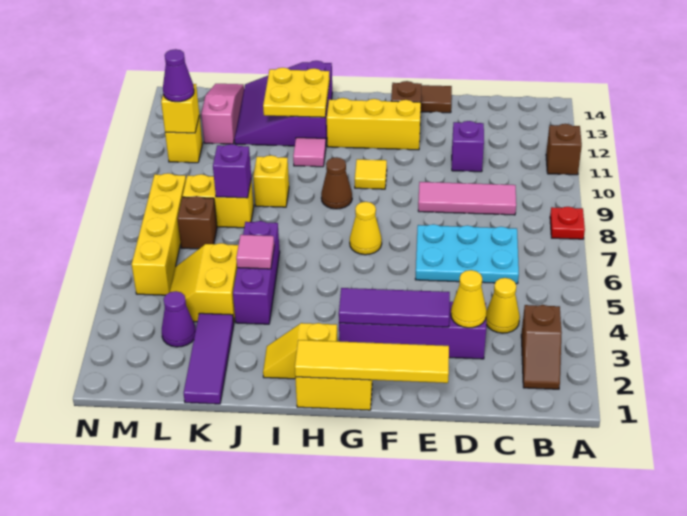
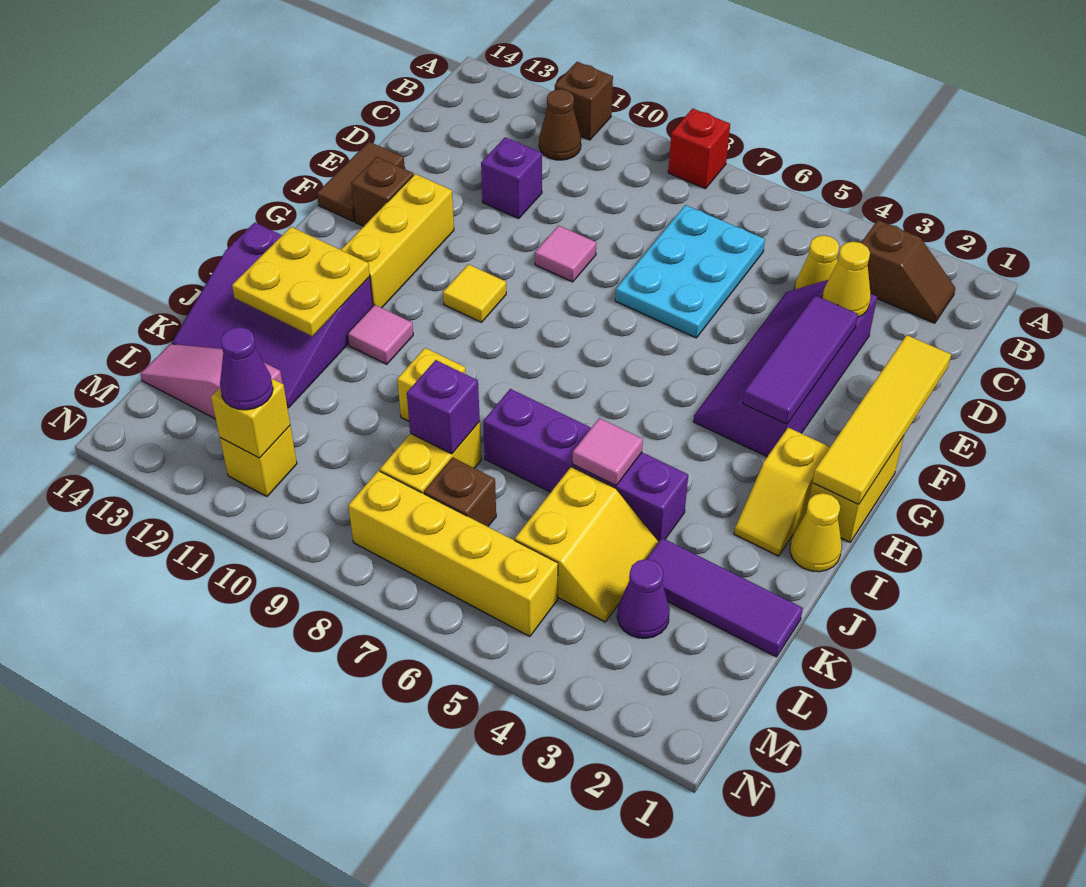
red 1x1 plate [550,207,585,239] -> red 1x1 brick [668,108,730,189]
pink 1x3 tile [418,182,516,215] -> pink 1x1 tile [535,225,596,282]
yellow 1x1 cone [350,202,382,255] -> yellow 1x1 cone moved to [790,493,842,572]
brown 1x1 cone [321,157,352,209] -> brown 1x1 cone moved to [539,89,581,160]
purple 1x3 brick [233,221,280,324] -> purple 1x4 brick [483,389,688,541]
yellow 2x2 slope [170,243,238,322] -> yellow 2x2 slope turned to [515,467,659,622]

